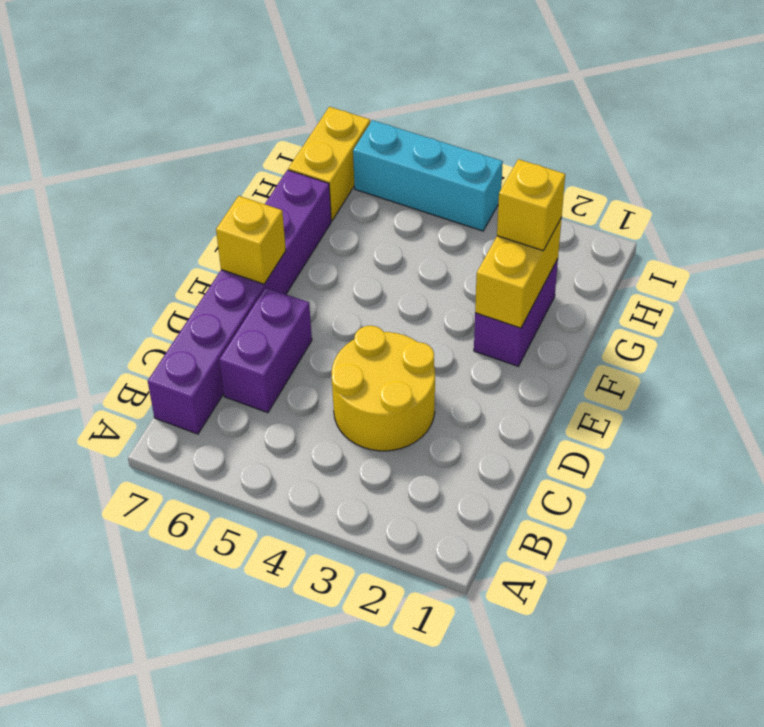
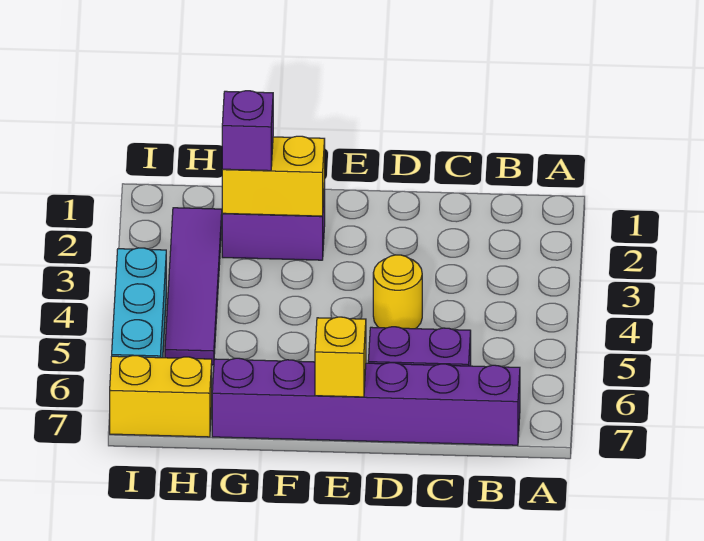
yellow 2x2 round brick [332,326,435,451] -> yellow 1x1 round brick [373,255,422,329]
yellow 1x1 brick [497,159,565,251] -> purple 1x1 brick [222,91,273,171]
none -> purple 1x4 tile [165,208,222,365]

